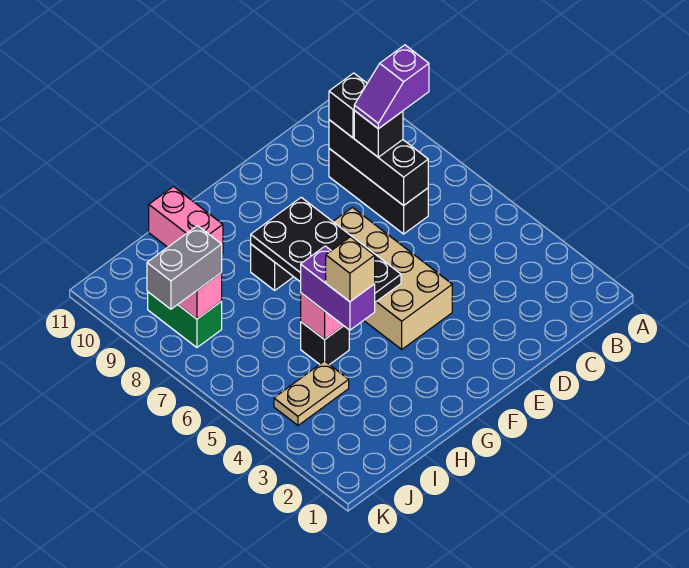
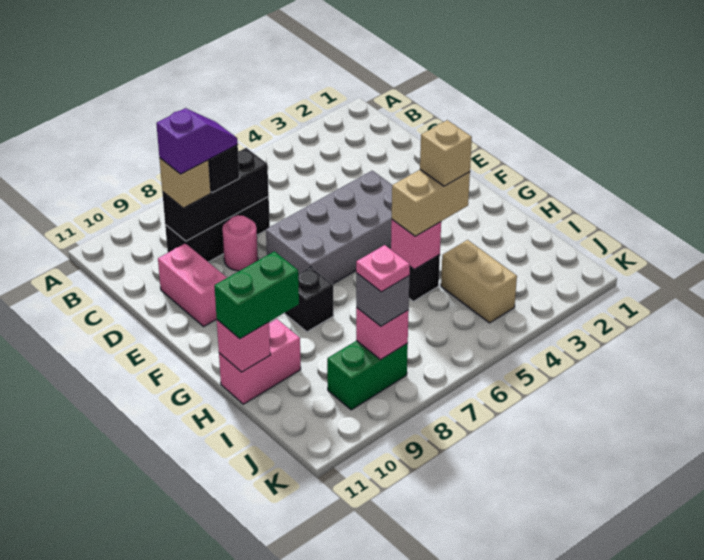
purple 1x2 slope [354,45,429,129] -> purple 1x2 slope turned to [156,108,238,174]
black 1x1 brick [329,73,367,138] -> tan 1x1 brick [159,158,211,208]
none -> pink 1x1 round brick [222,215,258,271]
none -> pink 1x2 brick [158,243,227,326]
tan 2x4 brick [333,207,452,349] -> grey 2x4 brick [266,171,392,284]
black 2x4 plate [251,197,401,302] -> none
purple 1x2 brick [301,246,375,330] -> tan 1x2 brick [392,170,470,236]
none -> green 1x2 brick [214,251,299,339]
none -> pink 1x1 brick [217,320,270,372]
tan 1x2 plate [274,361,349,425] -> tan 1x2 brick [441,240,517,323]
grey 1x2 brick [147,226,222,309] -> grey 1x1 brick [356,273,409,326]
none -> pink 1x1 plate [356,245,410,292]

